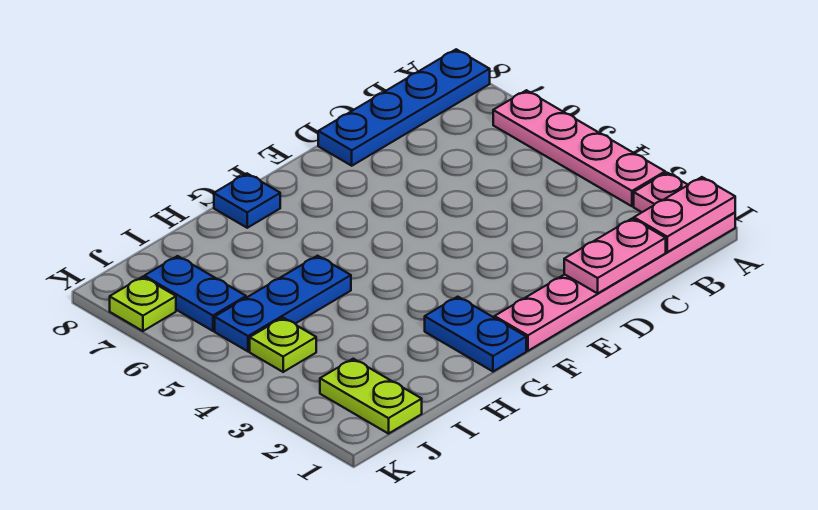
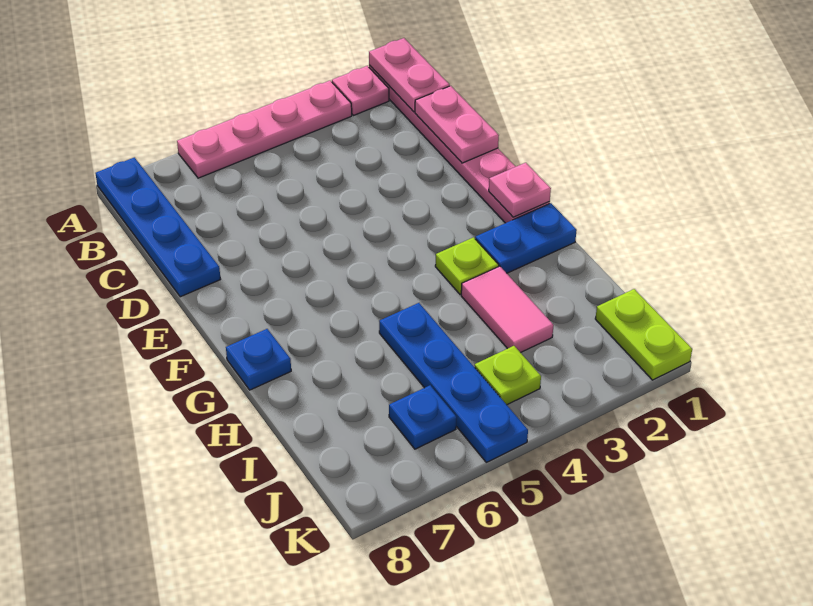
none -> pink 1x1 plate [489,163,551,217]
none -> pink 1x2 tile [461,266,554,353]
blue 1x3 plate [215,256,351,351] -> blue 1x4 plate [379,303,528,462]
lime 1x2 plate [320,359,422,434] -> lime 1x2 plate turned to [595,289,692,380]
blue 1x2 plate [144,256,246,331] -> blue 1x1 plate [389,385,457,449]
lime 1x1 plate [110,277,176,331] -> lime 1x1 plate moved to [435,237,499,295]

